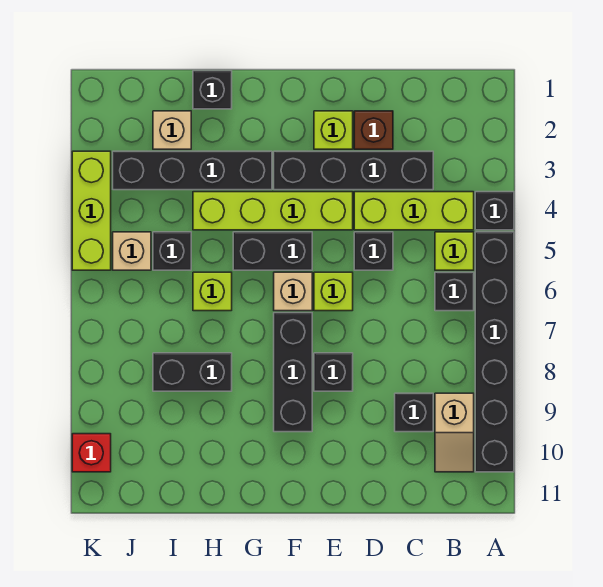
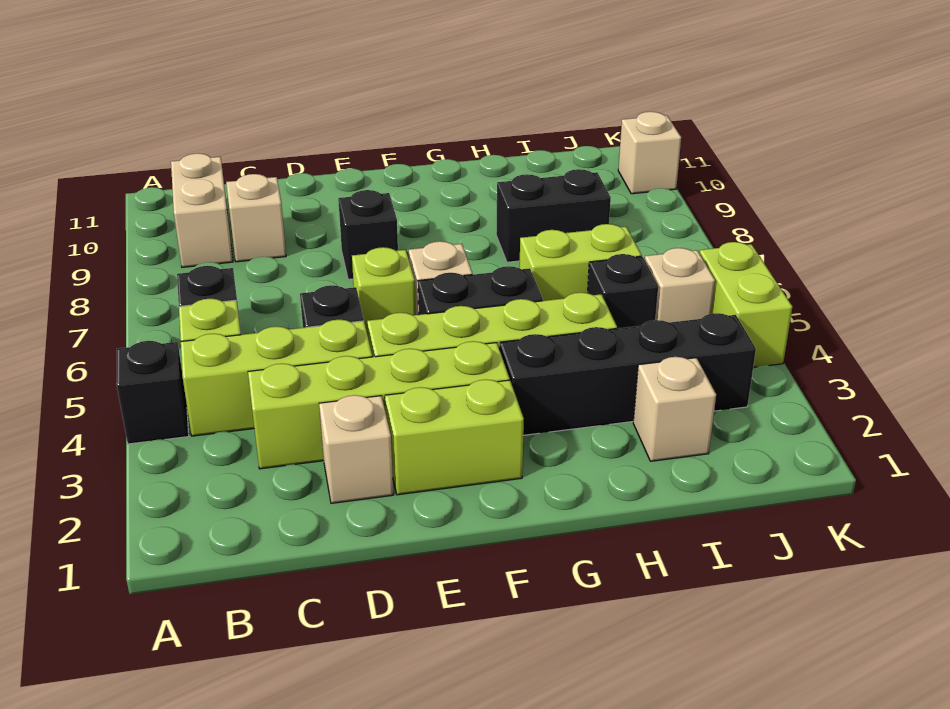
black 1x6 brick [475,232,514,472] -> none
tan 1x2 slope [435,393,474,472] -> tan 1x2 brick [171,153,233,267]
black 1x4 brick [274,151,433,190] -> lime 1x4 brick [248,341,510,469]
black 1x1 brick [395,393,433,432] -> tan 1x1 brick [226,174,286,262]
brown 1x1 brick [354,111,393,149] -> tan 1x1 brick [319,395,393,503]
lime 1x1 brick [314,111,353,149] -> lime 1x2 brick [385,379,524,495]
black 1x3 brick [274,313,312,432] -> none
black 1x1 brick [193,71,232,109] -> none
lime 1x1 brick [193,272,232,311] -> lime 1x2 brick [519,224,641,301]
lime 1x3 brick [72,151,111,270] -> lime 1x2 brick [700,242,792,367]
red 1x1 brick [72,434,111,472] -> tan 1x1 brick [618,112,681,194]

